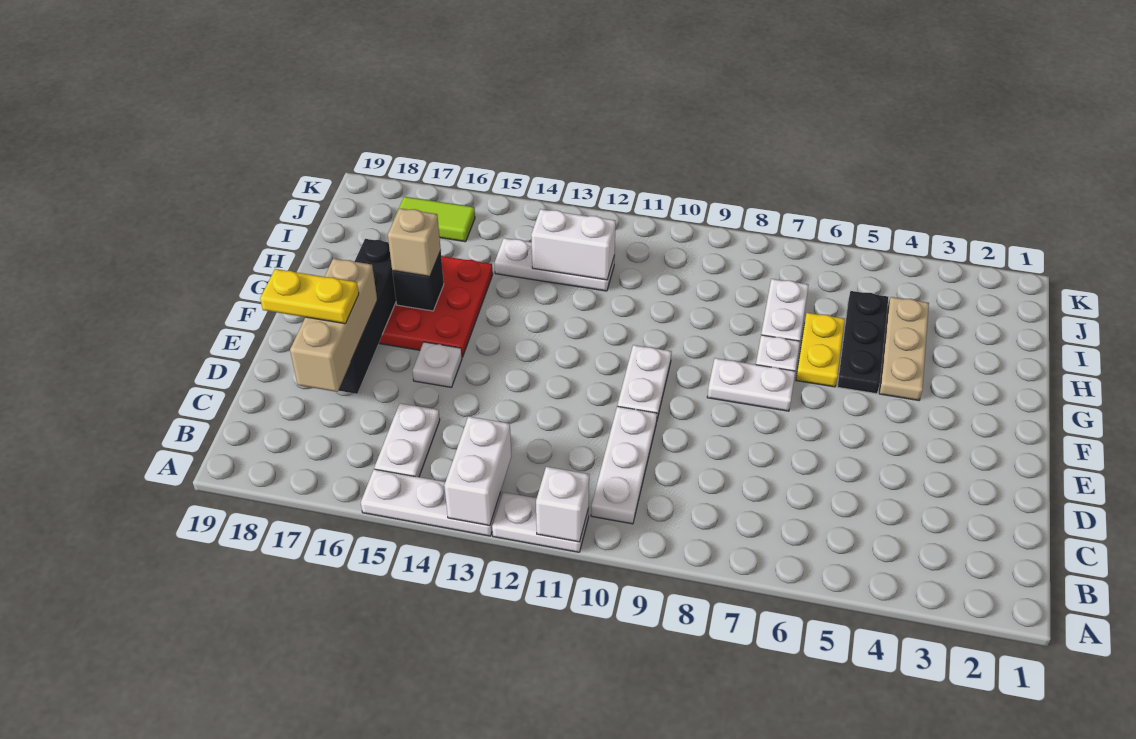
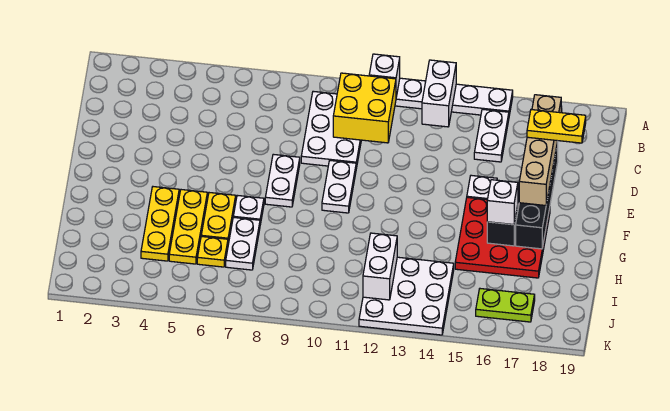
white 1x3 plate [591,406,657,524] -> white 2x3 plate [301,91,361,168]
none -> yellow 2x2 brick [333,73,396,143]
tan 1x3 brick [290,258,377,392] -> tan 1x4 brick [519,95,561,206]
white 1x2 plate [707,358,795,411] -> white 1x2 plate turned to [265,154,300,207]
tan 1x3 plate [879,297,929,400] -> yellow 1x3 plate [141,187,179,261]
black 1x3 plate [837,291,888,394] -> yellow 1x3 plate [169,190,207,264]
tan 1x1 brick [388,208,441,277] -> white 1x1 brick [487,180,518,225]
none -> yellow 1x1 plate [197,236,228,267]
white 1x3 plate [494,238,615,291] -> white 3x3 plate [359,257,454,335]
white 1x2 brick [531,209,616,280] -> white 1x2 brick turned to [363,233,397,300]
lime 1x2 tile [394,197,475,242] -> lime 1x2 plate [476,289,535,322]

